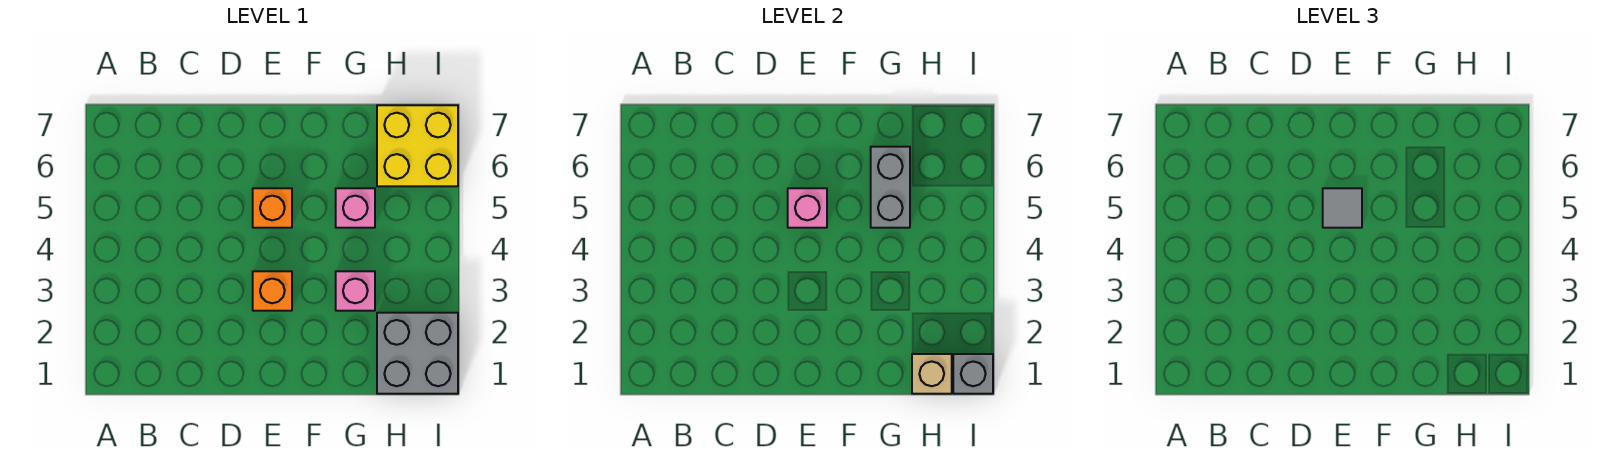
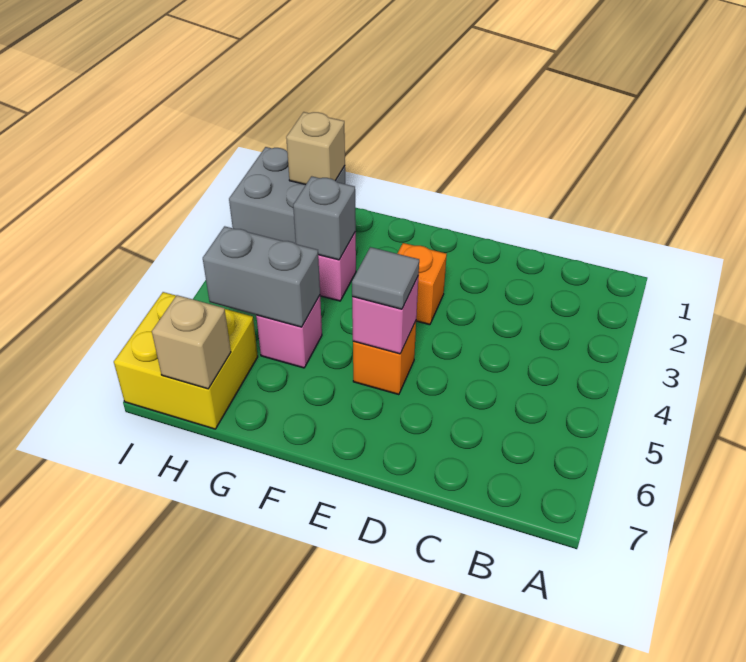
grey 1x2 brick [871,147,910,228] -> grey 1x2 brick turned to [203,226,320,327]
none -> tan 1x1 brick [152,295,231,389]
grey 1x1 brick [953,354,993,394] -> grey 1x1 brick moved to [293,176,356,260]

